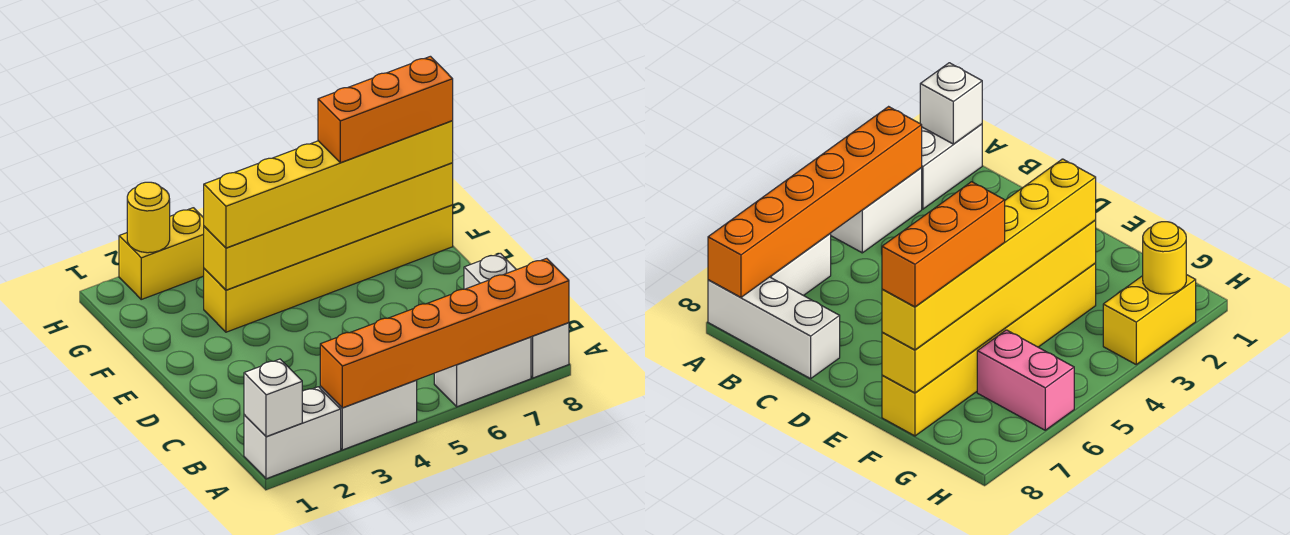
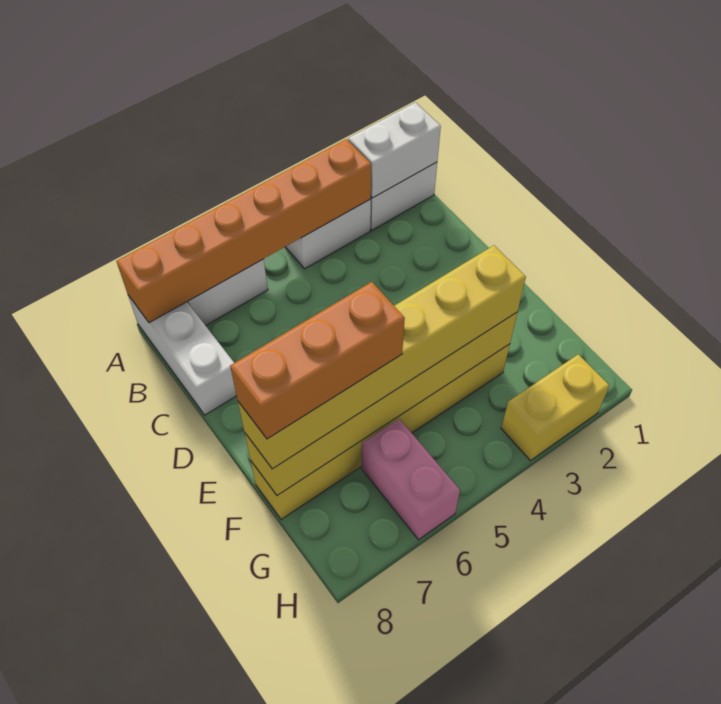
white 1x1 brick [244,359,302,437] -> white 1x2 brick [348,102,441,198]
yellow 1x1 round brick [127,182,170,253] -> none

